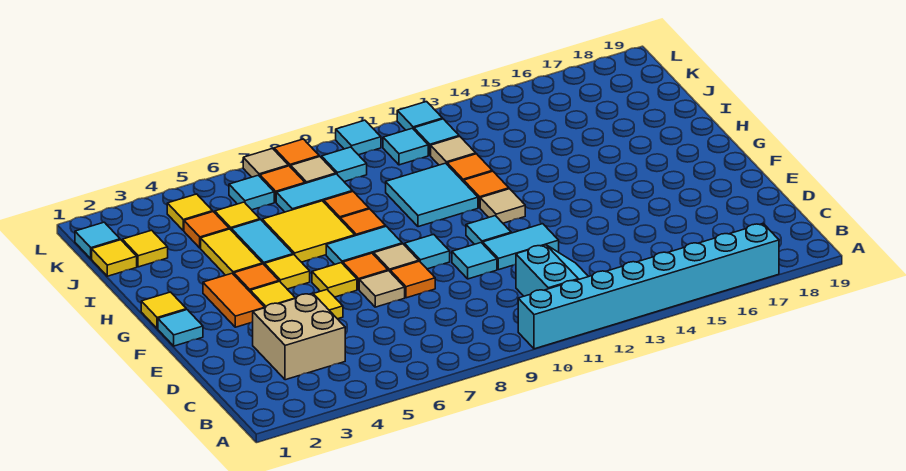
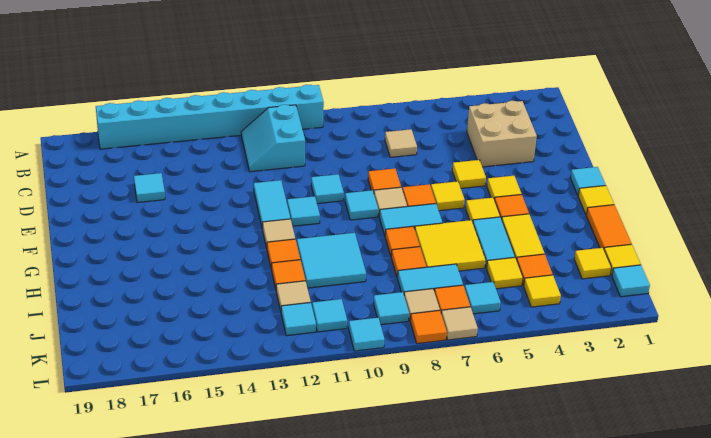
tan 1x1 tile [359,271,405,307] -> tan 1x1 tile moved to [385,129,417,157]
cyan 1x2 tile [483,224,559,270] -> cyan 1x2 tile turned to [254,180,290,229]
orange 1x2 tile [203,273,265,327] -> orange 1x2 tile moved to [586,205,632,248]
cyan 1x1 tile [397,102,443,130] -> cyan 1x1 tile moved to [134,173,165,203]

